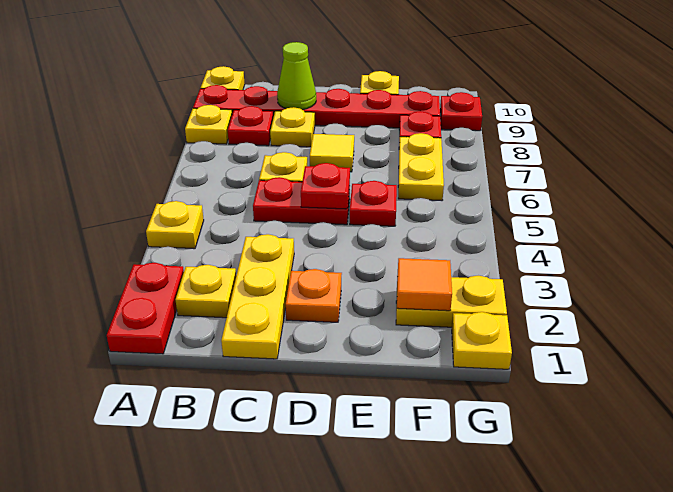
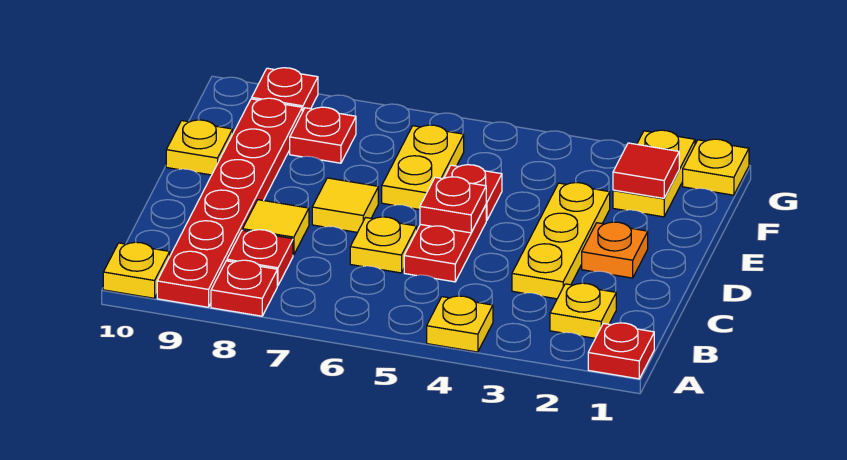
red 1x2 plate [107,263,184,354] -> red 1x1 plate [588,323,654,379]
yellow 1x1 plate [185,105,232,144] -> red 1x1 plate [211,260,277,316]
yellow 1x3 plate [221,234,294,359] -> yellow 1x3 plate turned to [512,183,610,299]
yellow 1x1 plate [270,107,315,147] -> yellow 1x1 tile [243,200,309,255]
lime 1x1 cone [277,42,316,110] -> none
orange 1x1 tile [397,258,452,311] -> red 1x1 tile [613,143,679,198]
yellow 1x2 plate [398,133,444,201] -> yellow 1x2 plate turned to [382,125,464,210]

